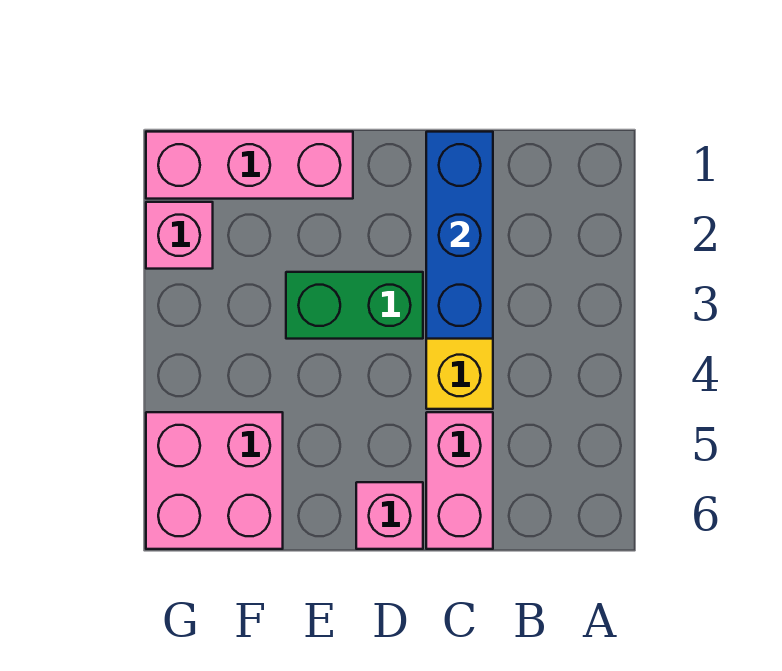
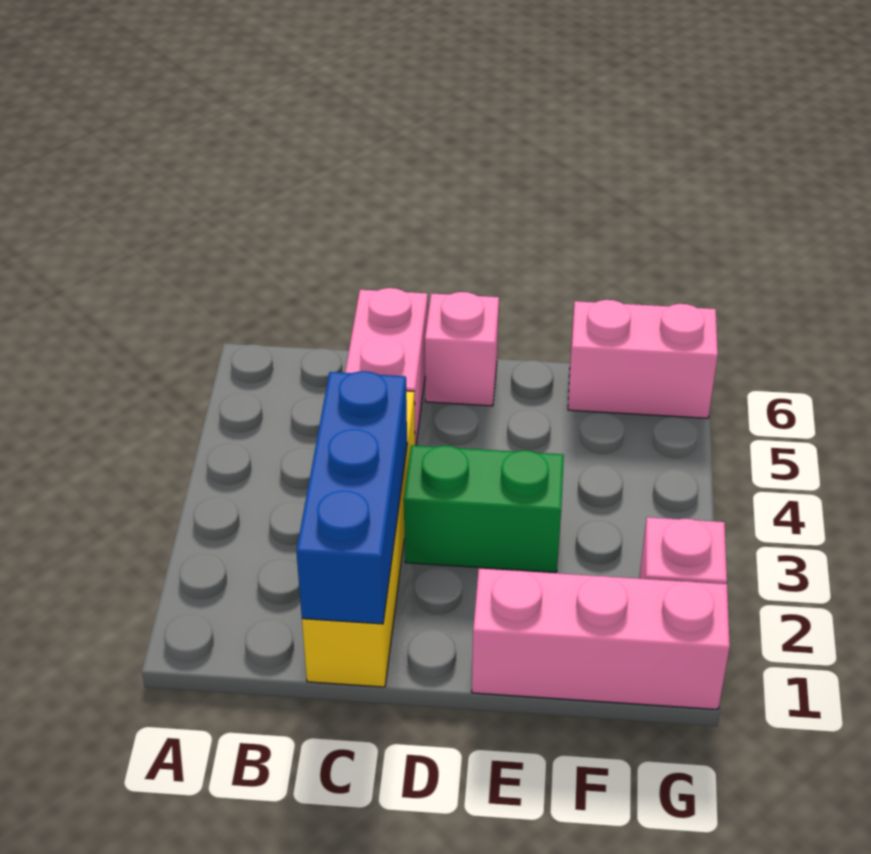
pink 2x2 brick [146,412,283,549] -> pink 1x2 brick [568,300,718,418]

